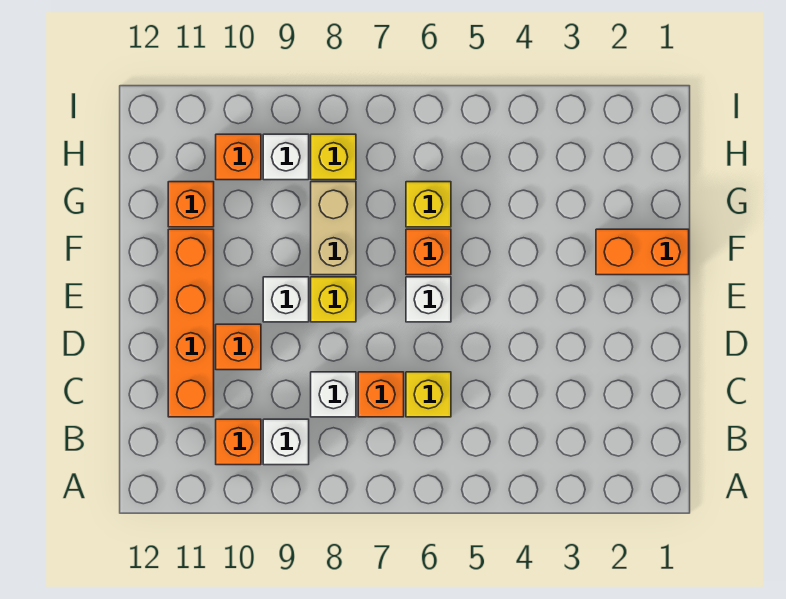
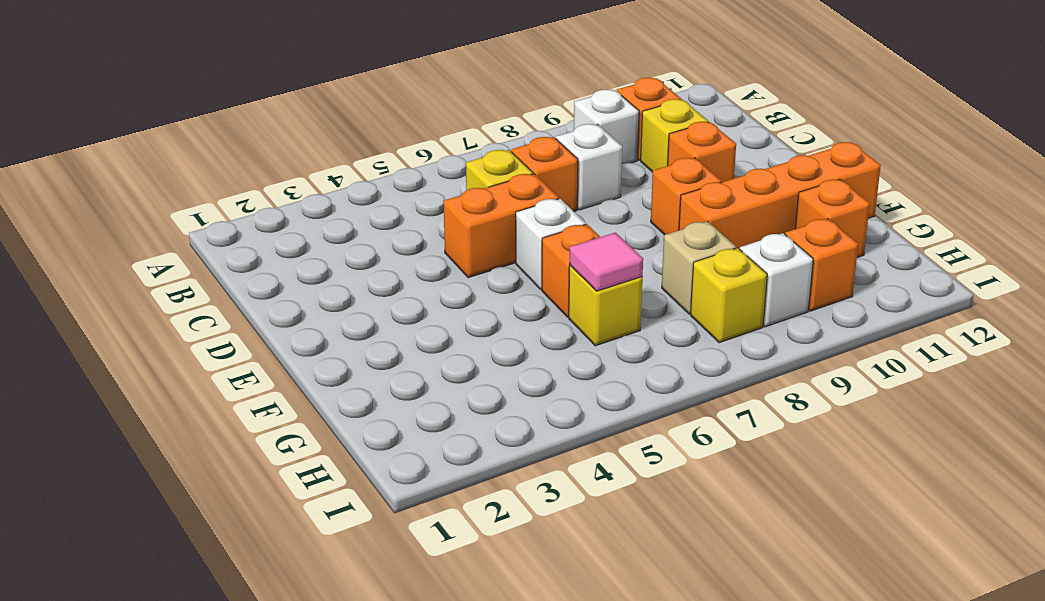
orange 1x4 brick [168,229,214,417] -> orange 1x4 brick turned to [679,142,881,249]
yellow 1x1 brick [311,277,356,322] -> yellow 1x1 brick moved to [641,99,708,172]
white 1x1 brick [263,277,309,322] -> orange 1x1 brick [651,158,722,235]
orange 1x2 brick [596,229,689,275] -> orange 1x2 brick moved to [444,174,559,278]
tan 1x2 brick [311,182,356,275] -> tan 1x1 brick [662,221,736,314]
none -> pink 1x1 tile [570,233,643,291]

